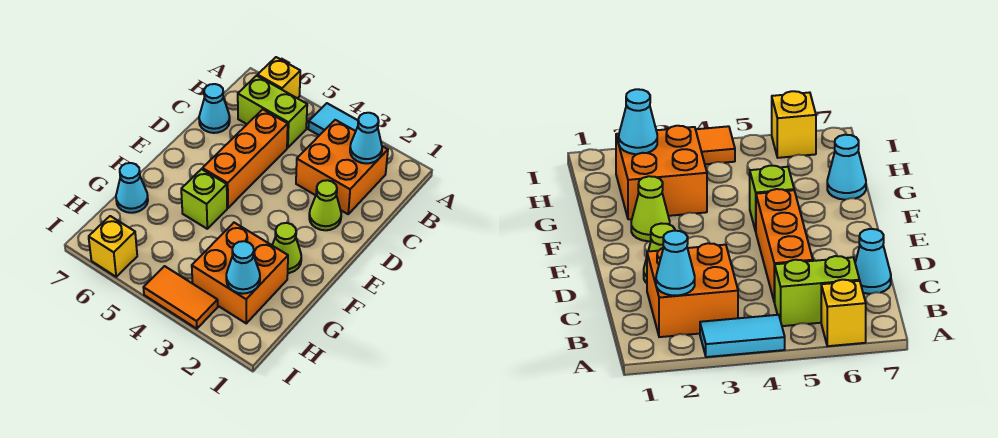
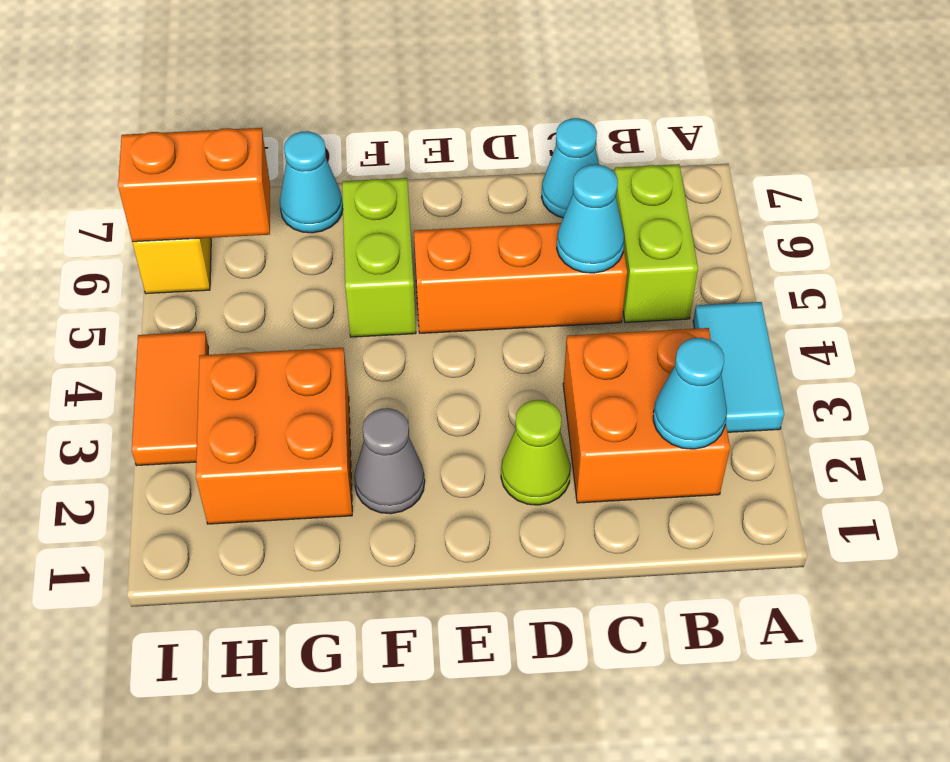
yellow 1x1 brick [258,57,300,98] -> none
lime 1x1 cone [272,223,301,273] -> grey 1x1 cone [354,408,425,514]
lime 1x1 brick [181,169,227,229] -> lime 1x2 brick [342,178,416,337]
cyan 1x1 cone [226,241,260,294] -> cyan 1x1 cone moved to [557,164,624,273]
none -> orange 1x2 brick [118,128,270,242]

